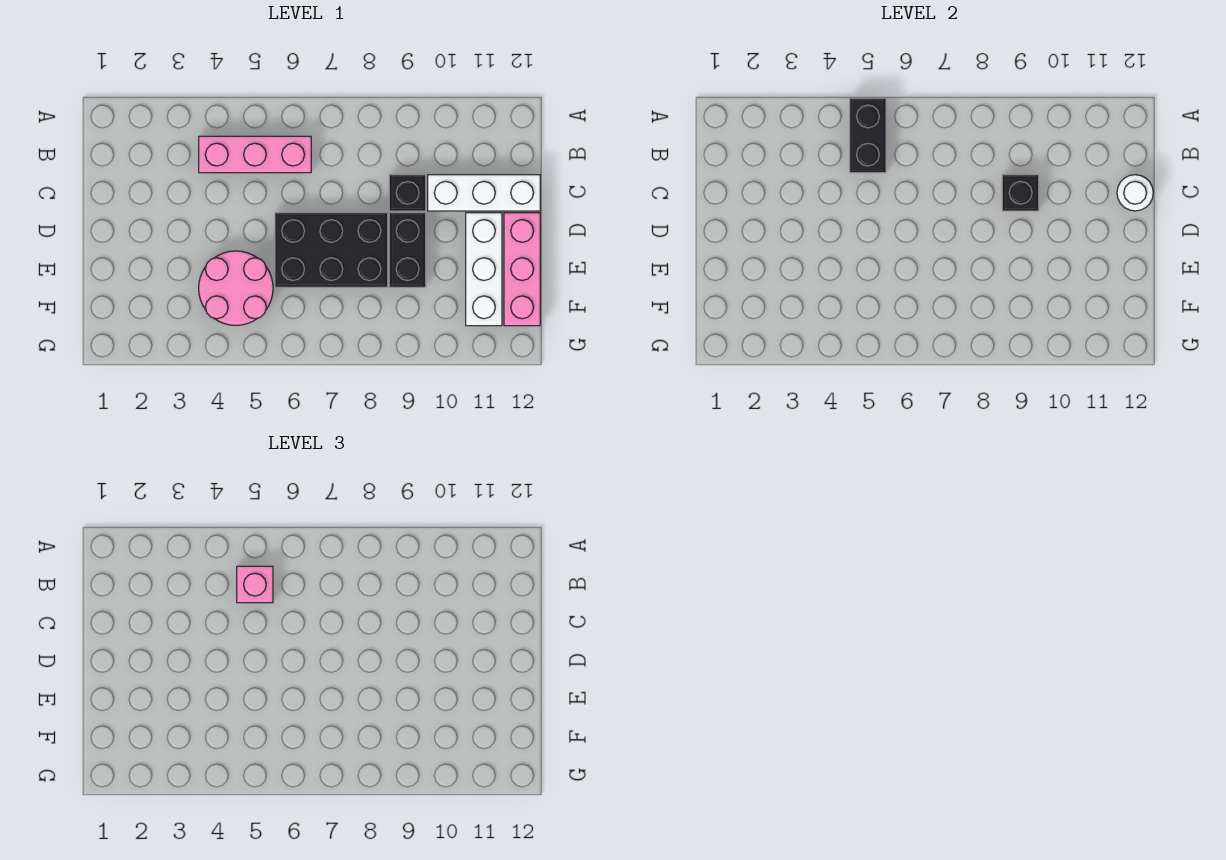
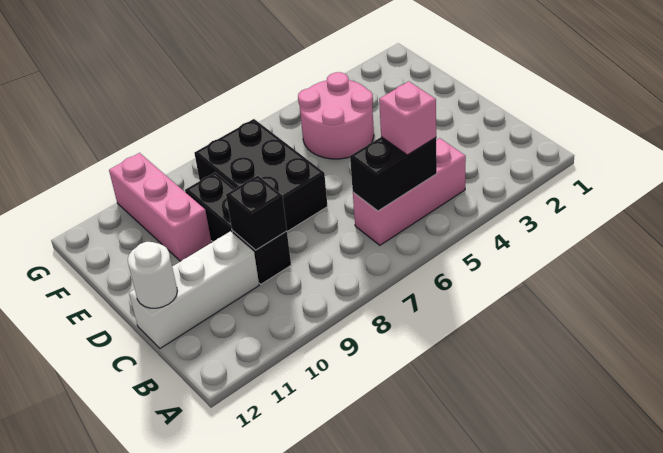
black 1x2 brick [850,98,886,173] -> black 1x2 brick turned to [350,137,437,211]
black 2x3 brick [275,213,388,287] -> black 2x3 brick turned to [194,119,327,231]
white 1x3 brick [466,213,502,326] -> none
pink 1x3 brick [504,213,540,326] -> pink 1x3 brick moved to [109,153,211,261]

